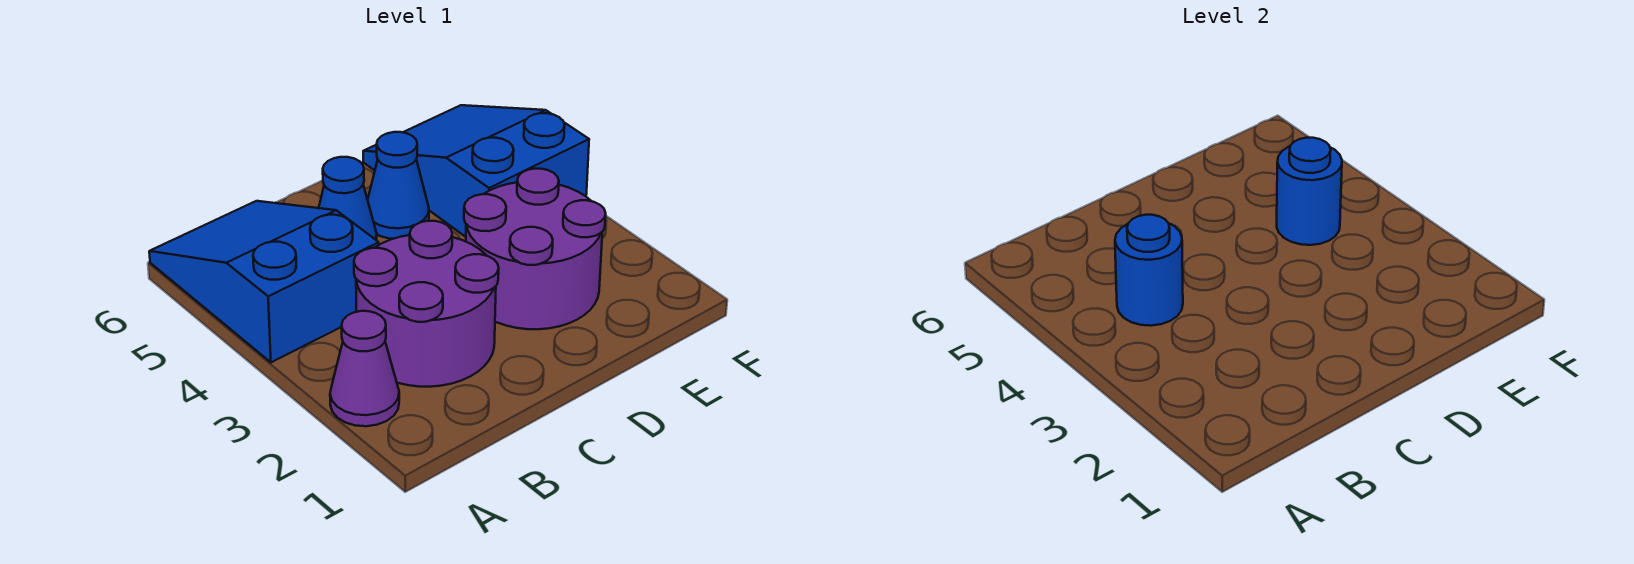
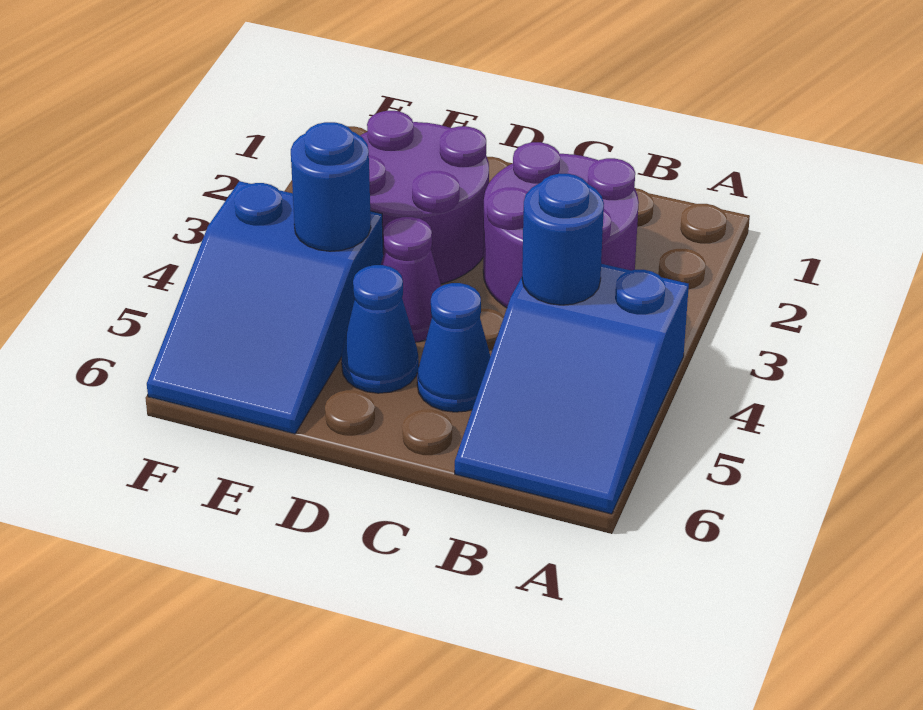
purple 1x1 cone [330,311,399,426] -> purple 1x1 cone moved to [381,217,441,342]

